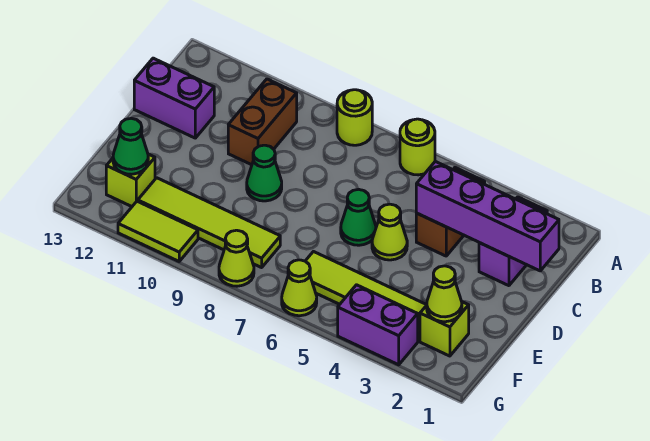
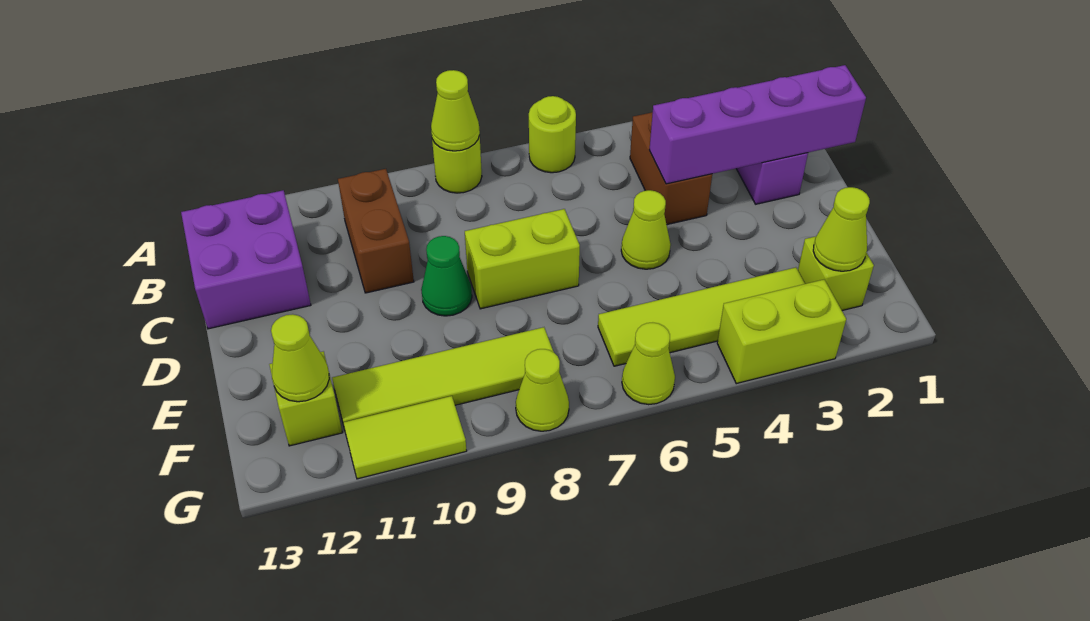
none -> lime 1x1 cone [431,70,480,151]
purple 1x2 brick [134,58,214,138] -> purple 2x2 brick [181,190,311,329]
green 1x1 cone [341,189,376,245] -> none
none -> lime 1x2 brick [465,209,580,309]
green 1x1 cone [113,118,148,174] -> lime 1x1 cone [271,314,329,402]
purple 1x2 brick [338,285,418,365] -> lime 1x2 brick [717,280,846,384]

